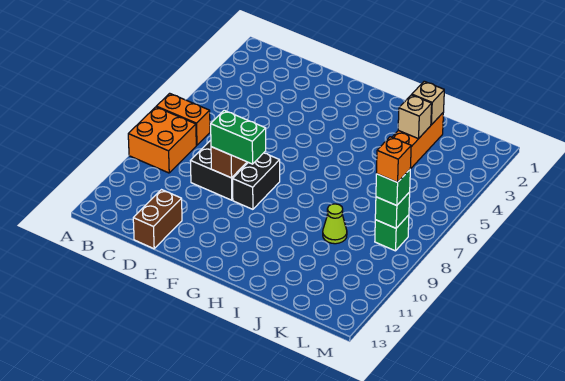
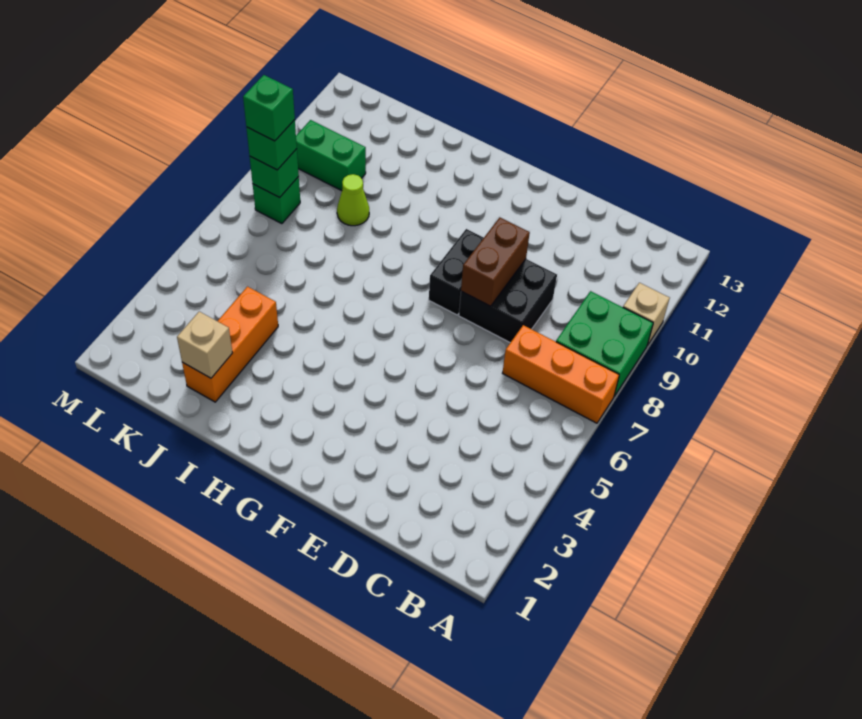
orange 1x2 brick [156,93,210,145] -> orange 1x3 brick [503,325,619,423]
orange 2x2 brick [128,107,196,173] -> green 2x2 brick [556,291,653,396]
brown 1x2 brick [133,190,182,249] -> none
green 1x2 brick [211,110,266,164] -> green 1x2 brick moved to [296,120,366,191]
tan 1x1 brick [398,95,432,139] -> tan 1x1 brick moved to [623,283,670,345]
orange 1x1 brick [376,137,411,182] -> green 1x1 brick [243,75,295,141]

